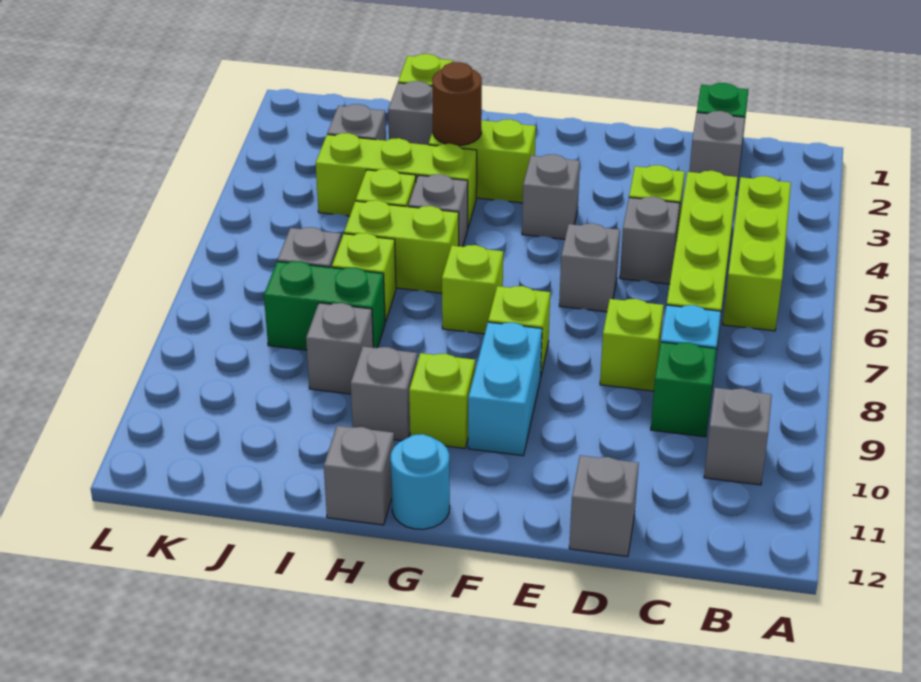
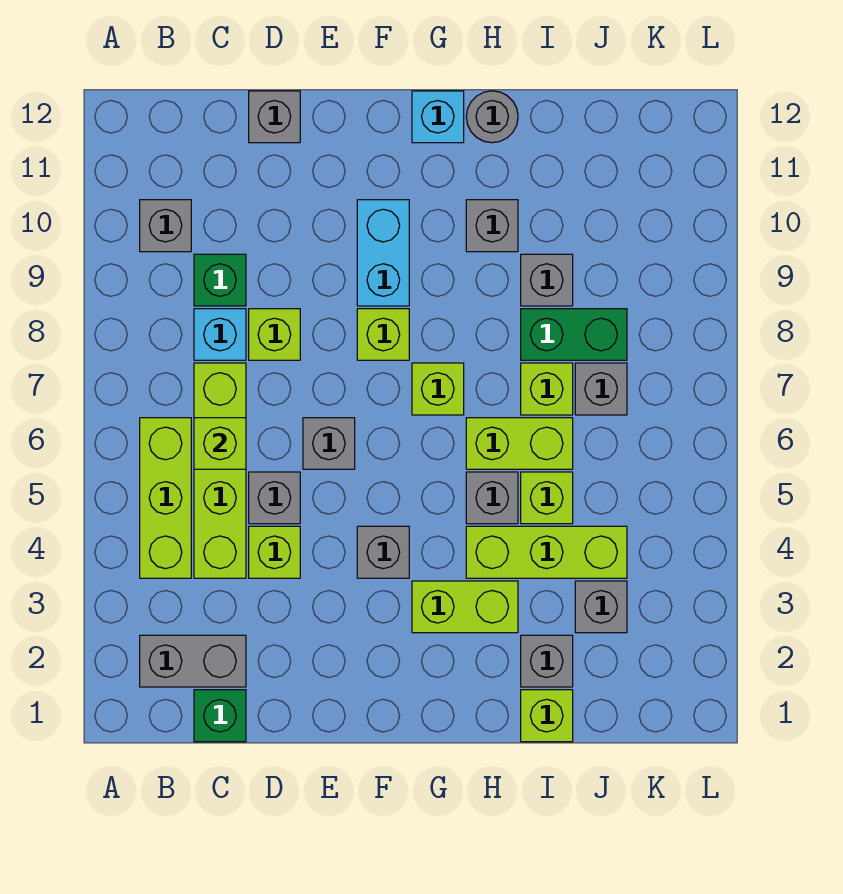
grey 1x1 brick [689,111,745,192] -> grey 1x2 brick [140,635,246,687]
lime 1x1 brick [409,353,475,448] -> lime 1x1 brick moved to [194,418,246,469]
cyan 1x1 round brick [391,434,450,529] -> cyan 1x1 brick [412,91,464,143]
brown 1x1 round brick [432,62,482,146] -> none
grey 1x1 brick [324,426,394,525] -> grey 1x1 round brick [466,91,518,143]

